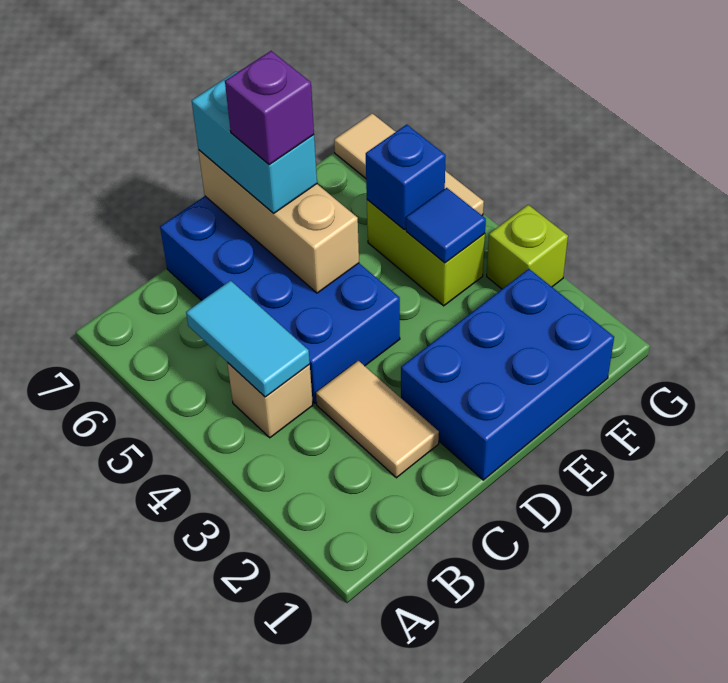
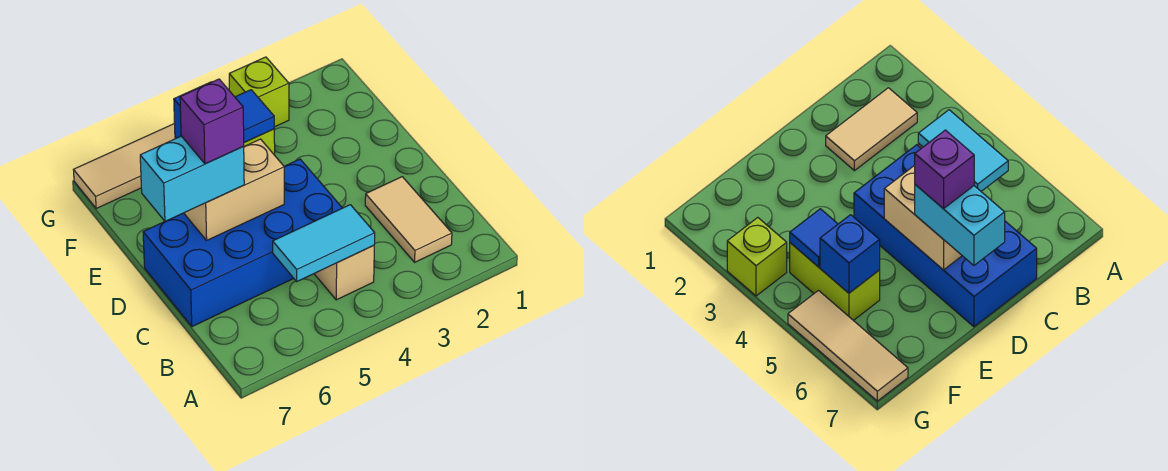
tan 1x2 tile [316,361,439,478] -> tan 1x2 tile turned to [365,177,452,262]
blue 2x3 brick [401,269,614,480] -> none
tan 1x3 brick [198,150,359,293] -> tan 1x2 brick [184,139,284,240]

